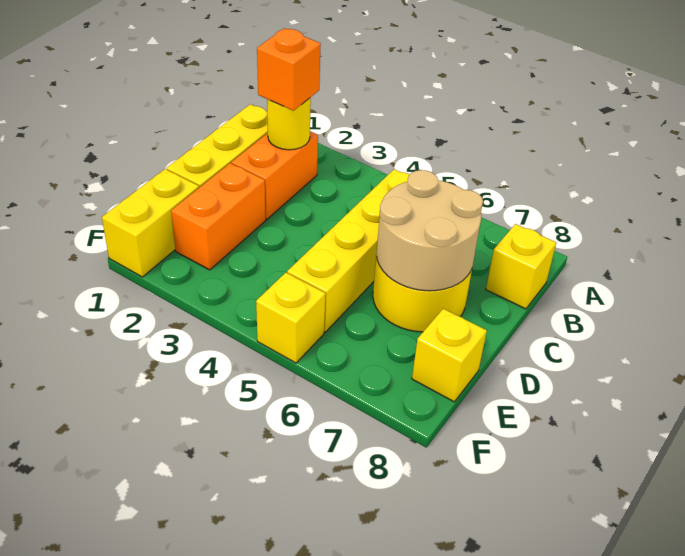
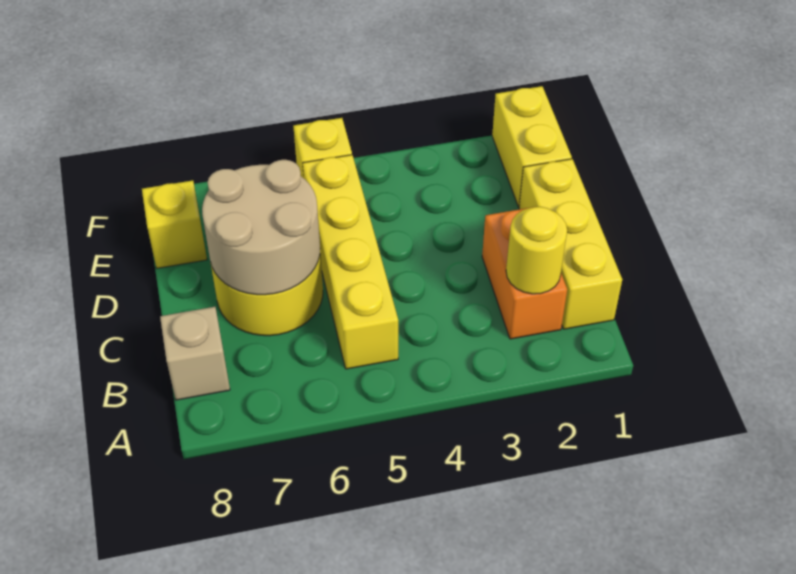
orange 1x1 brick [257,28,321,111] -> none
yellow 1x1 brick [486,224,556,309] -> tan 1x1 brick [160,307,230,400]
orange 1x2 brick [171,163,266,270] -> none

